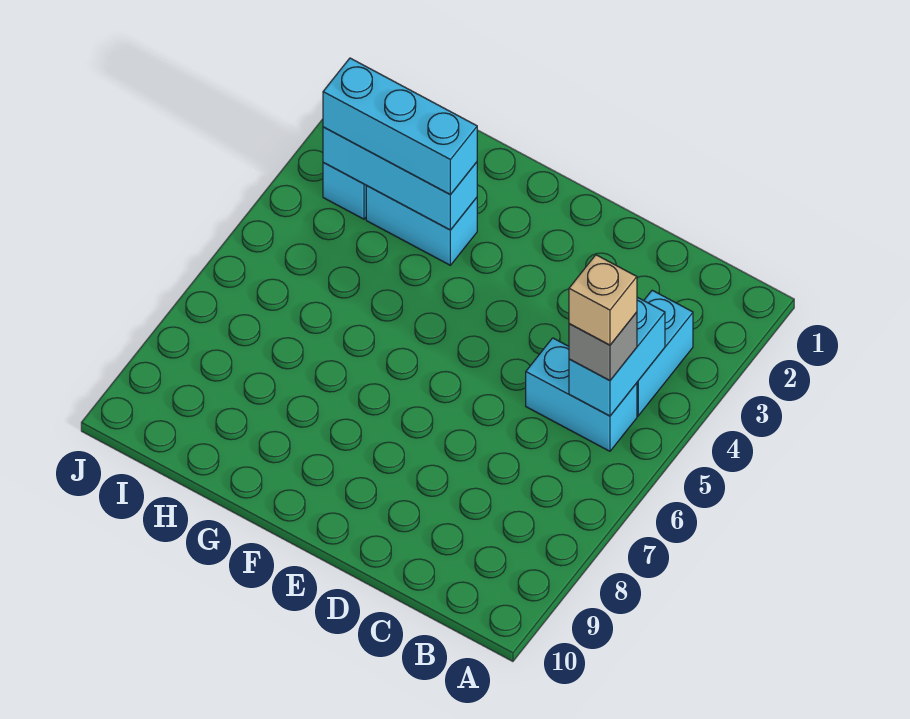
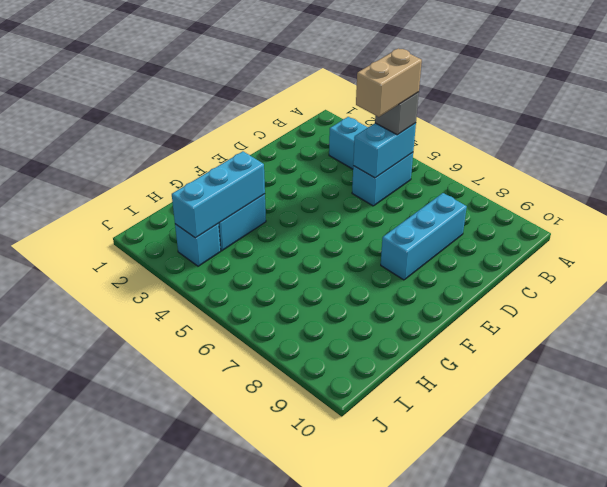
cyan 1x2 brick [569,297,665,416] -> cyan 1x2 brick turned to [353,123,416,178]
tan 1x1 brick [569,255,637,345] -> tan 1x2 brick [356,48,422,117]
cyan 1x3 brick [323,58,477,195] -> cyan 1x3 brick moved to [381,193,467,280]

